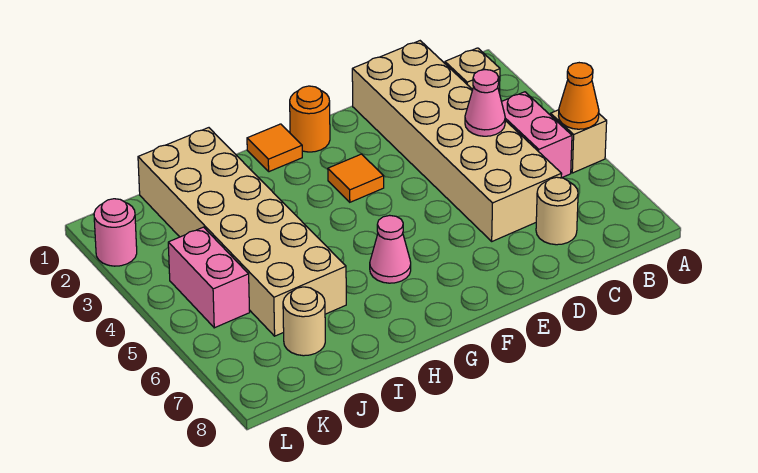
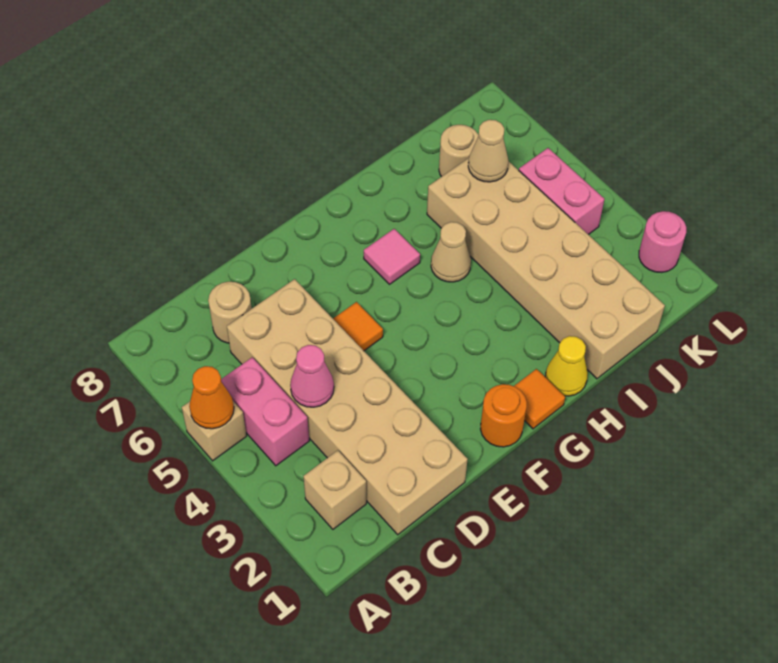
orange 1x1 tile [328,154,384,202] -> orange 1x1 tile moved to [333,302,383,351]
pink 1x1 cone [370,215,411,283] -> pink 1x1 tile [364,229,420,284]
none -> yellow 1x1 cone [545,336,588,396]
none -> tan 1x1 cone [431,222,471,282]
none -> tan 1x1 cone [468,120,508,182]

